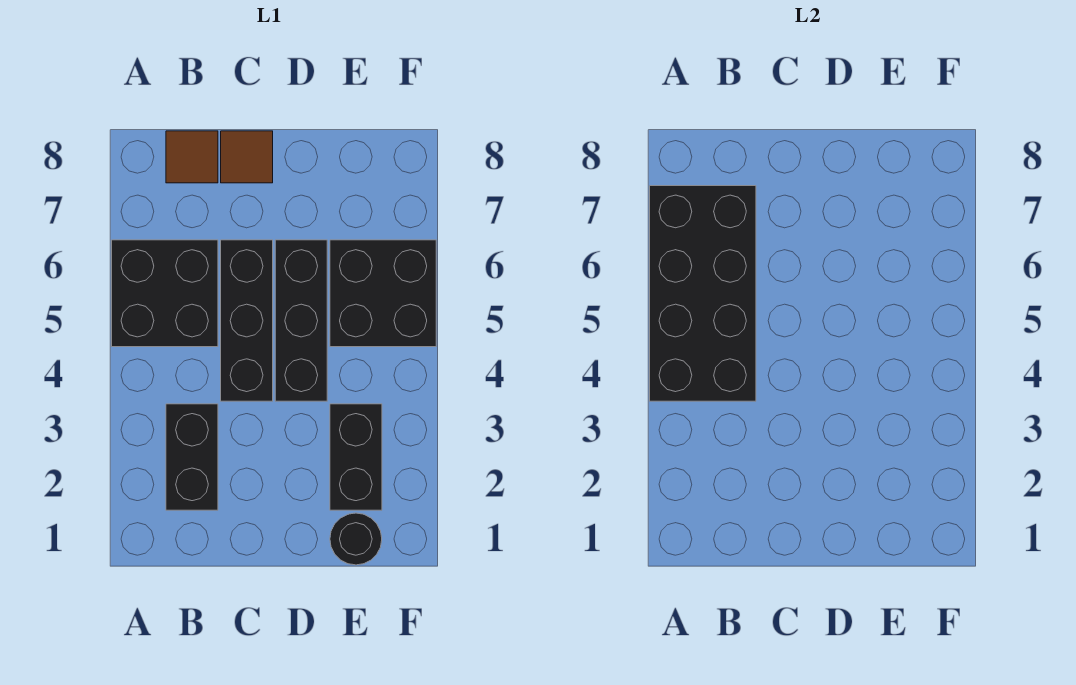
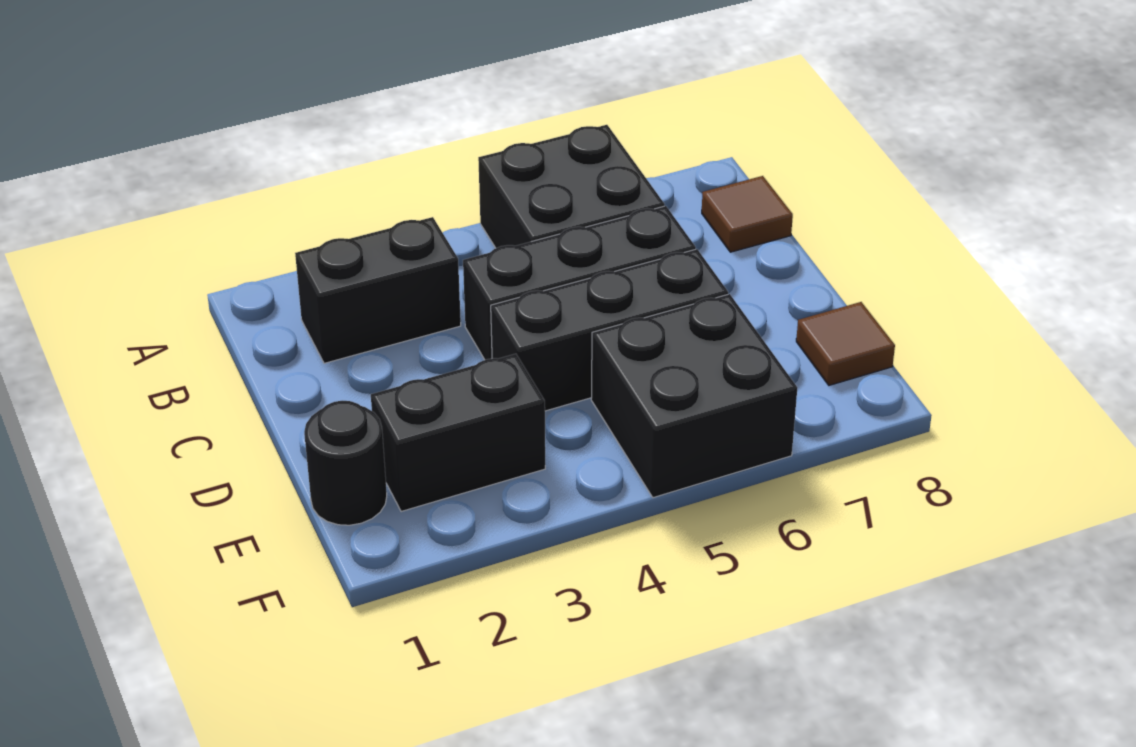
black 2x4 brick [650,186,756,401] -> none
brown 1x1 tile [221,131,273,183] -> brown 1x1 tile moved to [796,302,895,385]

